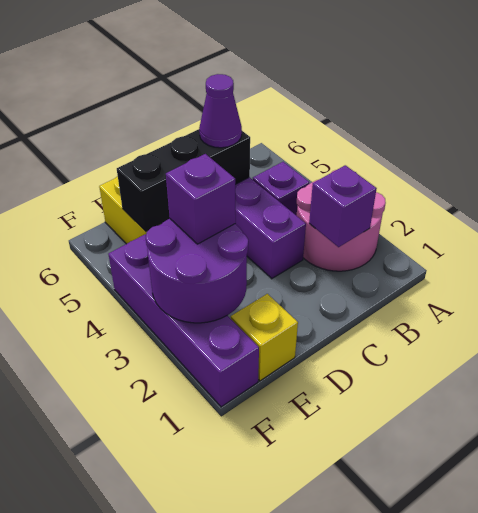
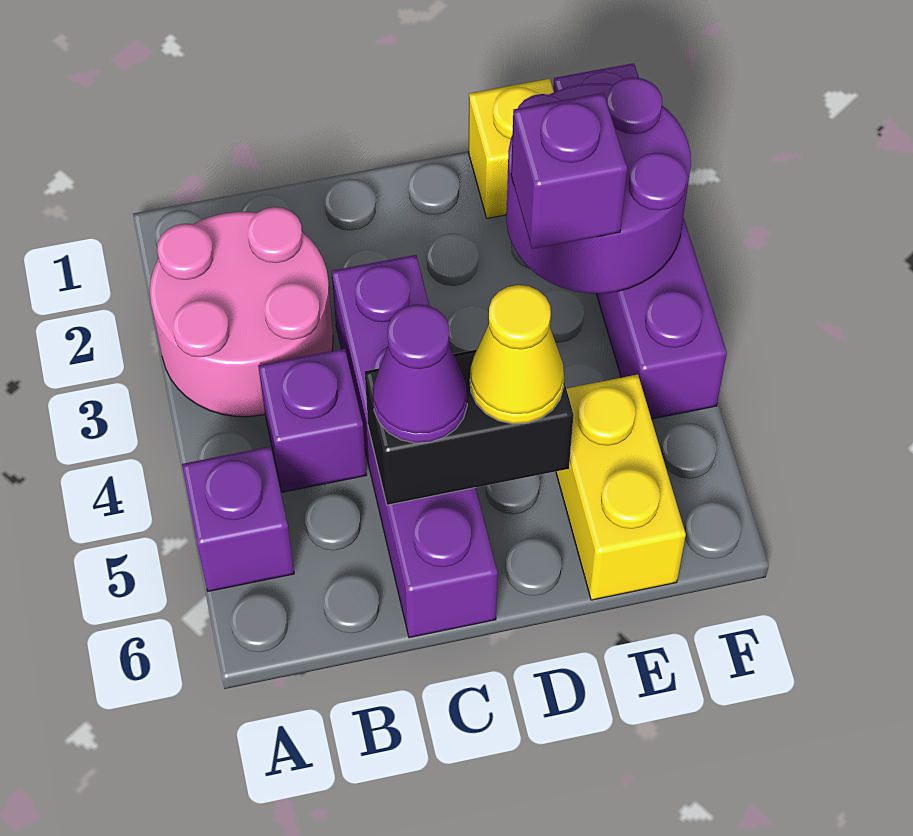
purple 1x1 brick [309,165,377,247] -> purple 1x1 brick moved to [182,447,294,591]
black 1x3 brick [117,129,250,231] -> black 1x2 brick [365,349,574,505]
none -> yellow 1x1 cone [470,285,564,424]

